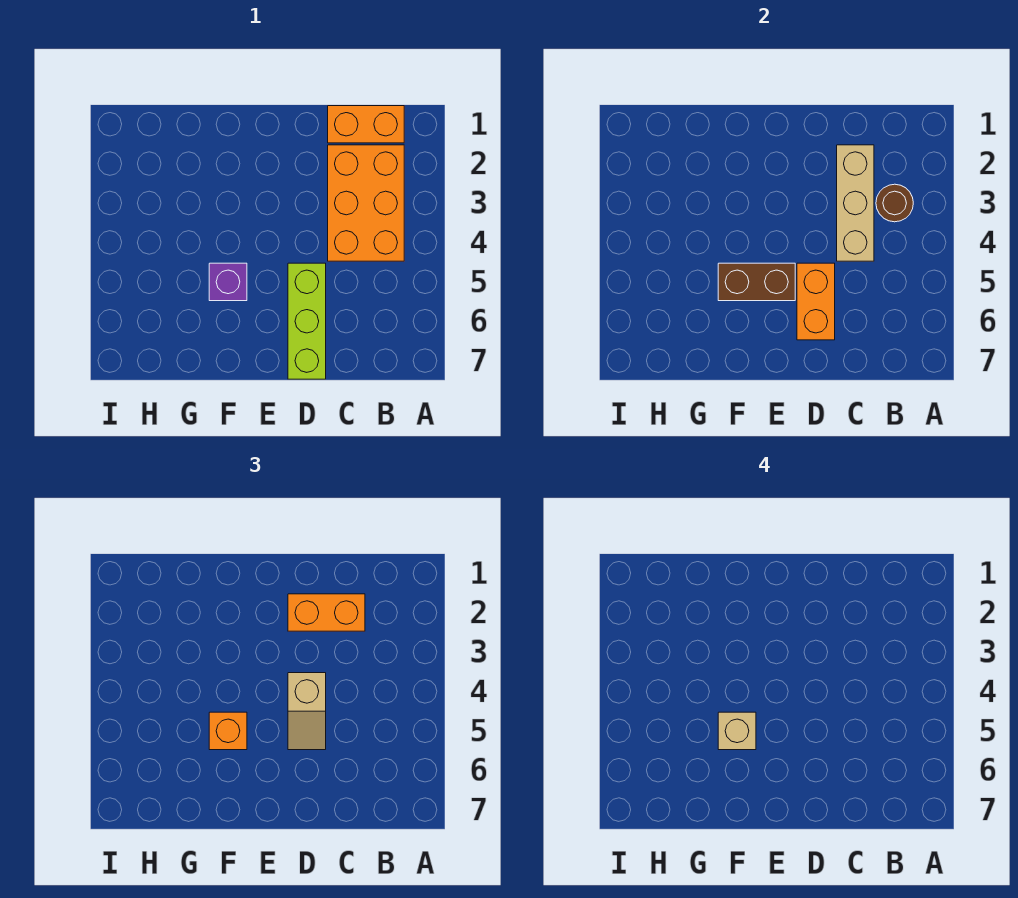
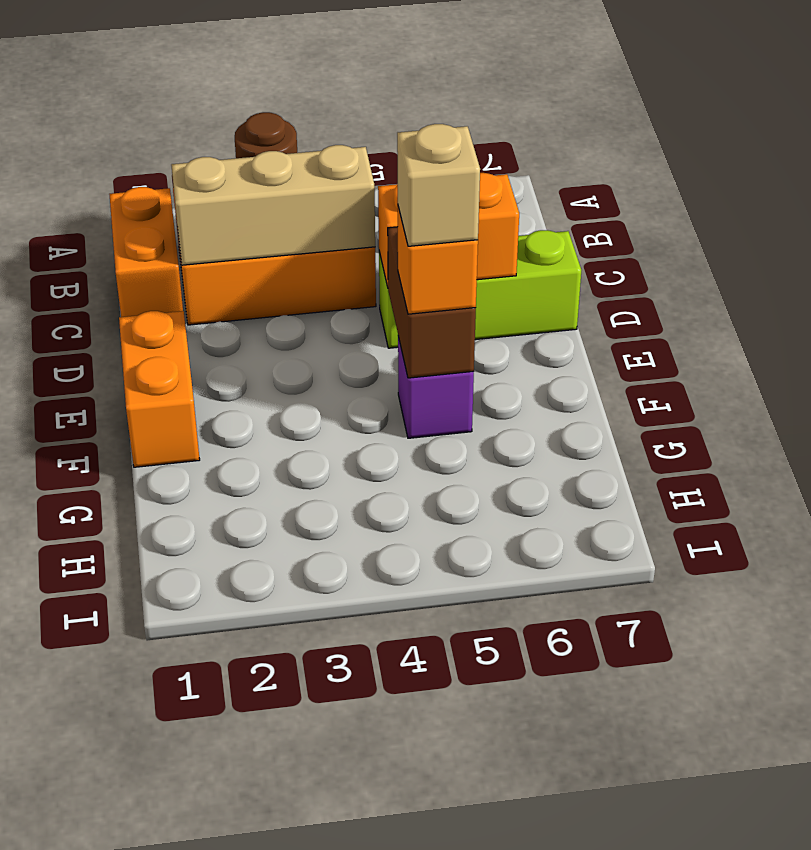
orange 1x2 brick [288,594,365,631] -> orange 1x2 brick moved to [119,311,200,467]
tan 1x2 slope [288,673,326,750] -> none

